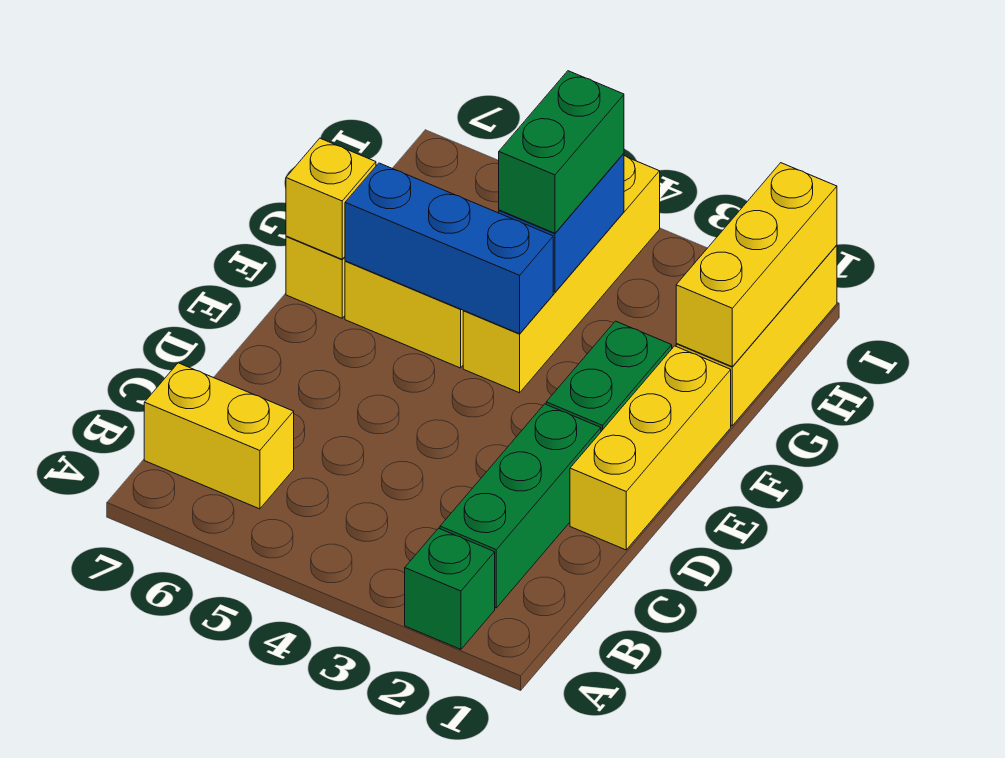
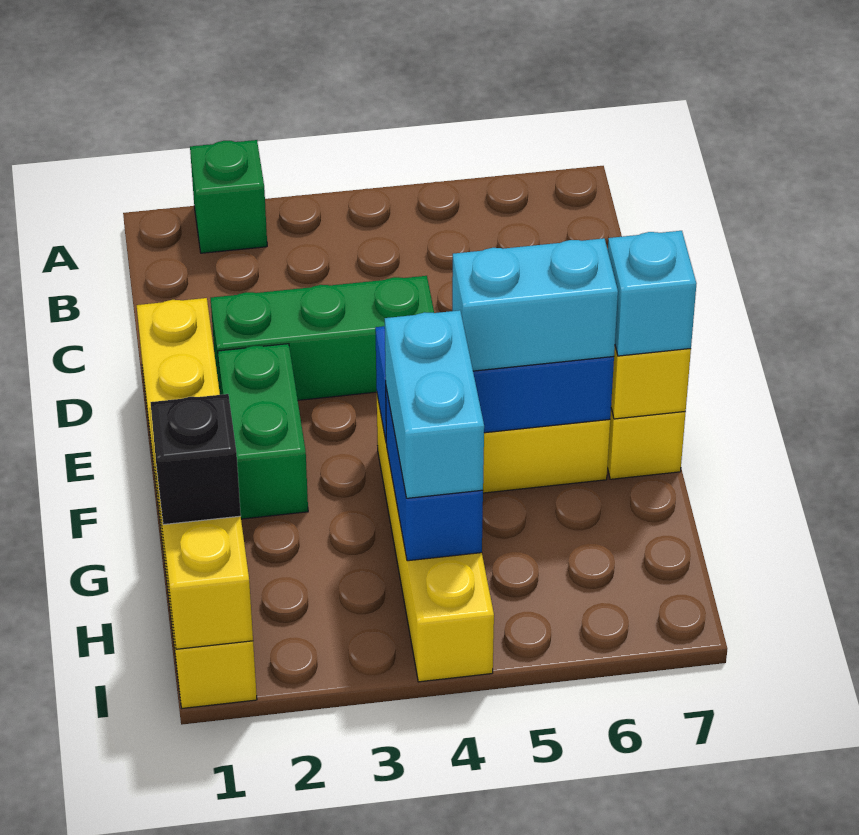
green 1x3 brick [440,404,601,608] -> green 1x3 brick turned to [211,276,434,400]
yellow 1x2 brick [144,363,294,509] -> none
none -> cyan 1x2 brick [452,238,618,371]
none -> cyan 1x1 brick [608,231,697,356]
green 1x2 brick [499,71,624,233] -> cyan 1x2 brick [385,310,484,498]
none -> black 1x1 brick [150,394,241,525]

